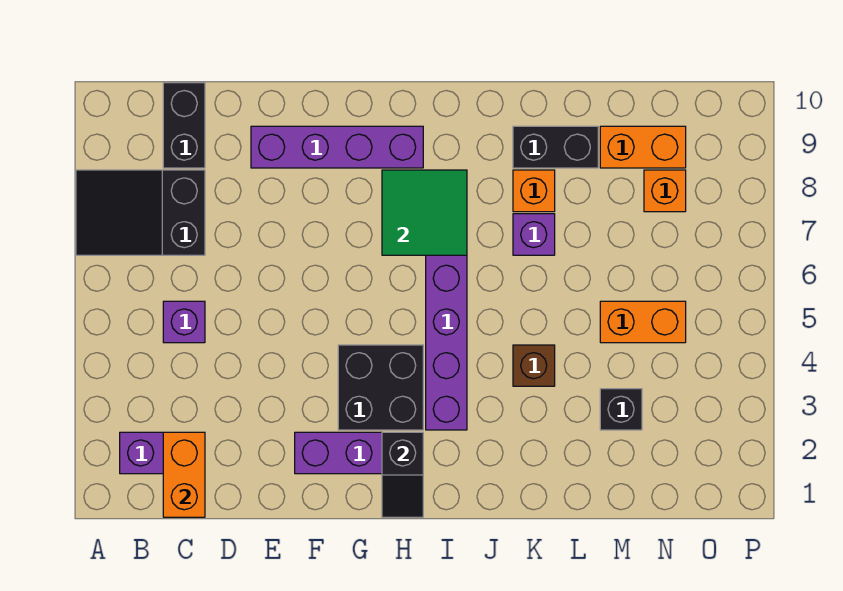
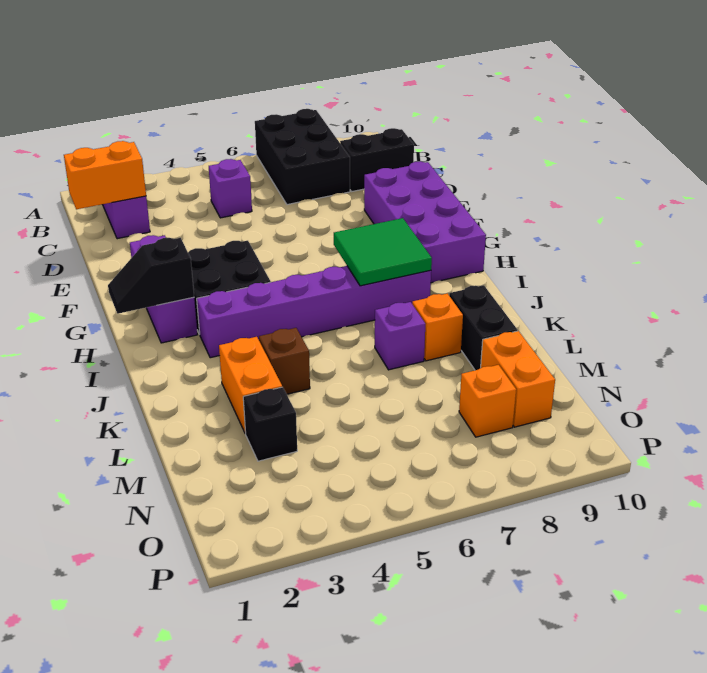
black 2x3 slope [76,170,205,255] -> black 2x3 brick [255,109,350,205]
purple 1x4 brick [251,126,423,168] -> purple 2x4 brick [364,161,486,283]
orange 1x2 brick [600,301,686,343] -> orange 1x2 brick moved to [219,337,282,434]

